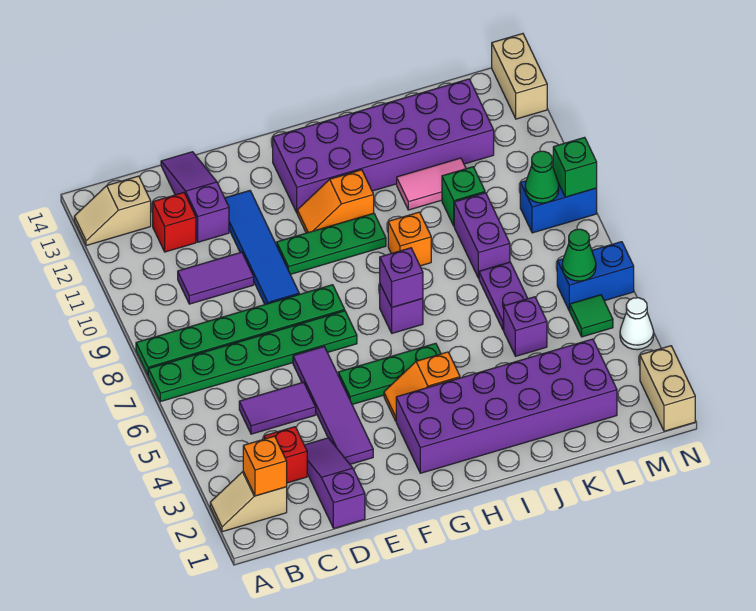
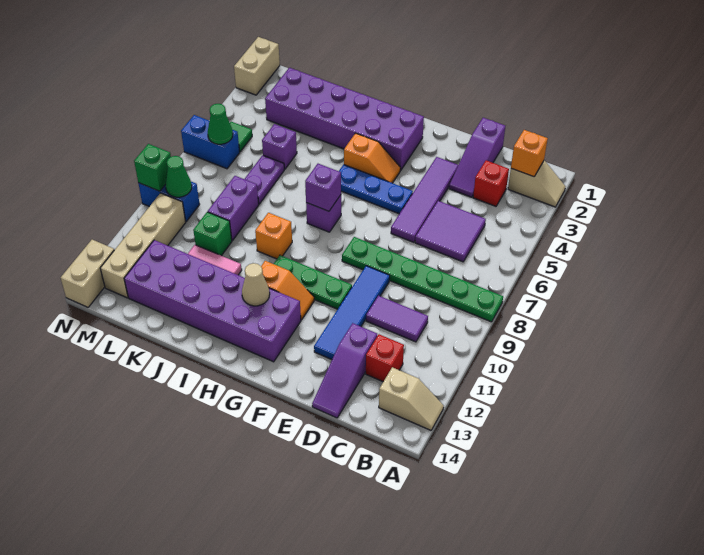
green 1x6 plate [148,311,357,402] -> none
purple 1x2 tile [239,382,316,434] -> purple 2x2 tile [415,201,486,262]
green 1x3 plate [338,343,441,404] -> blue 1x3 plate [339,165,413,214]
none -> tan 1x1 cone [242,263,270,306]
none -> tan 1x4 brick [100,193,186,298]
white 1x1 cone [620,298,654,350] -> none

